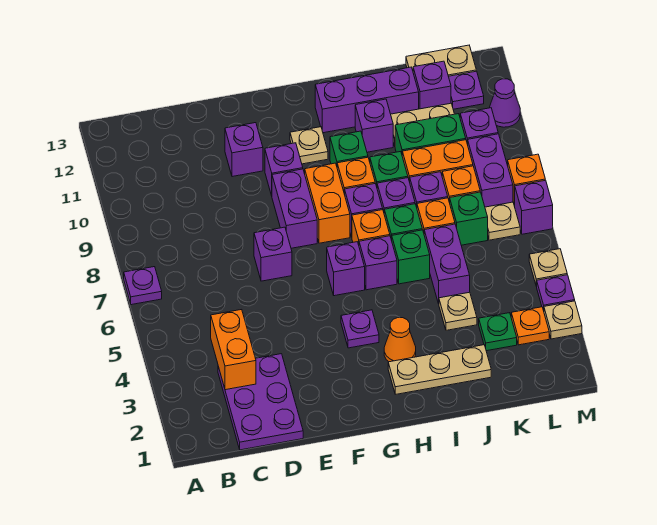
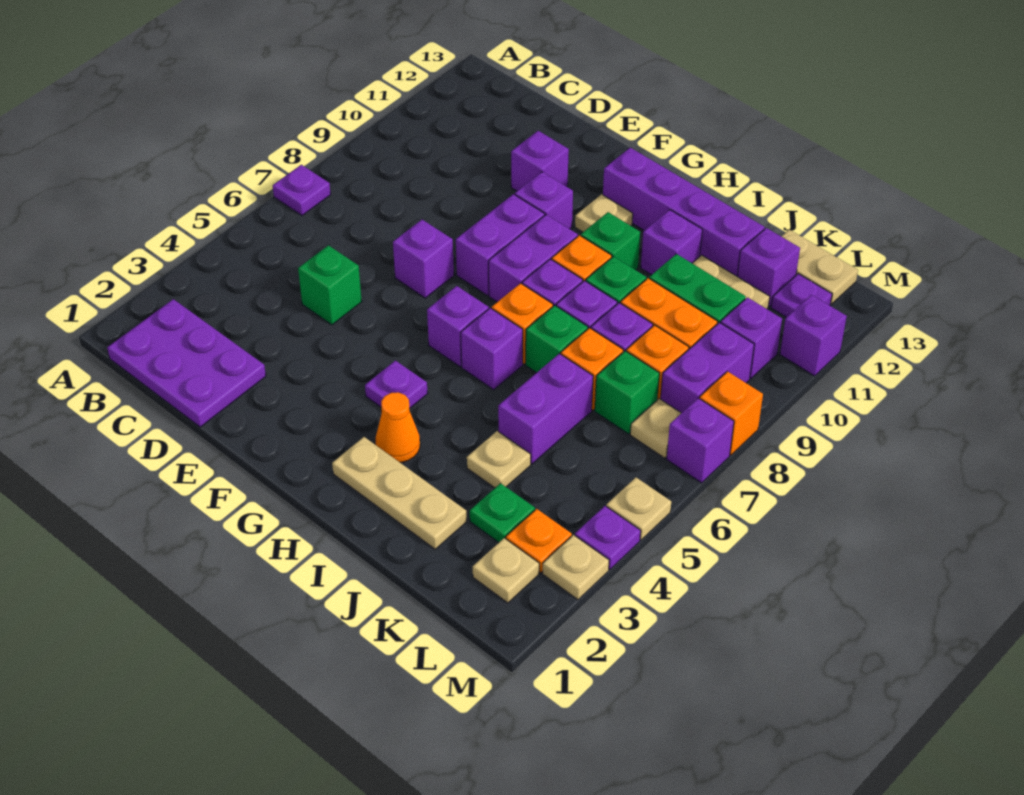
purple 2x3 plate [218,354,303,450] -> purple 2x3 plate turned to [107,299,266,427]
orange 1x2 brick [211,310,256,390] -> none
orange 1x2 brick [305,163,350,243] -> purple 1x2 brick [489,215,578,302]
purple 1x3 brick [315,67,419,133] -> purple 1x4 brick [603,148,765,276]
green 1x1 brick [392,230,430,284] -> green 1x1 brick moved to [298,245,362,325]
none -> tan 1x1 plate [473,538,539,603]
purple 1x1 cone [489,79,520,127] -> purple 1x1 brick [780,295,847,376]

